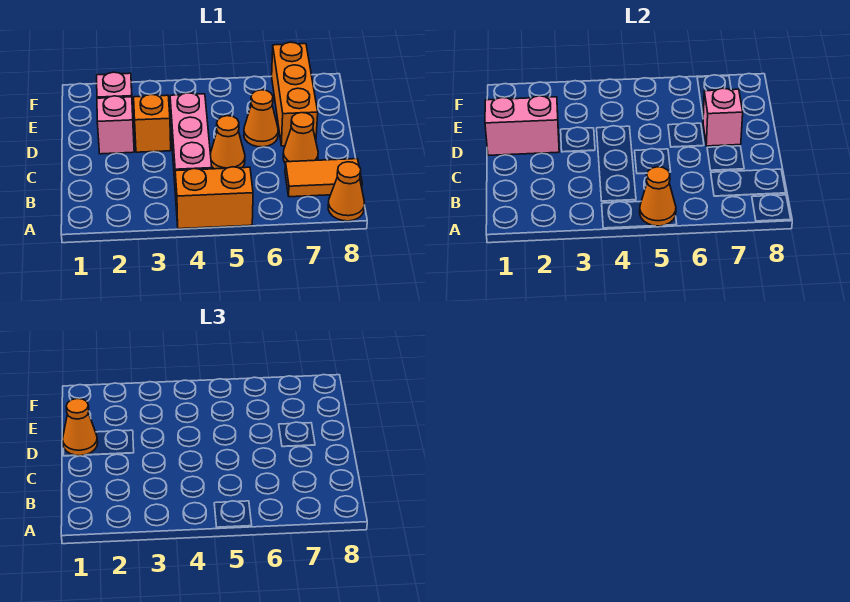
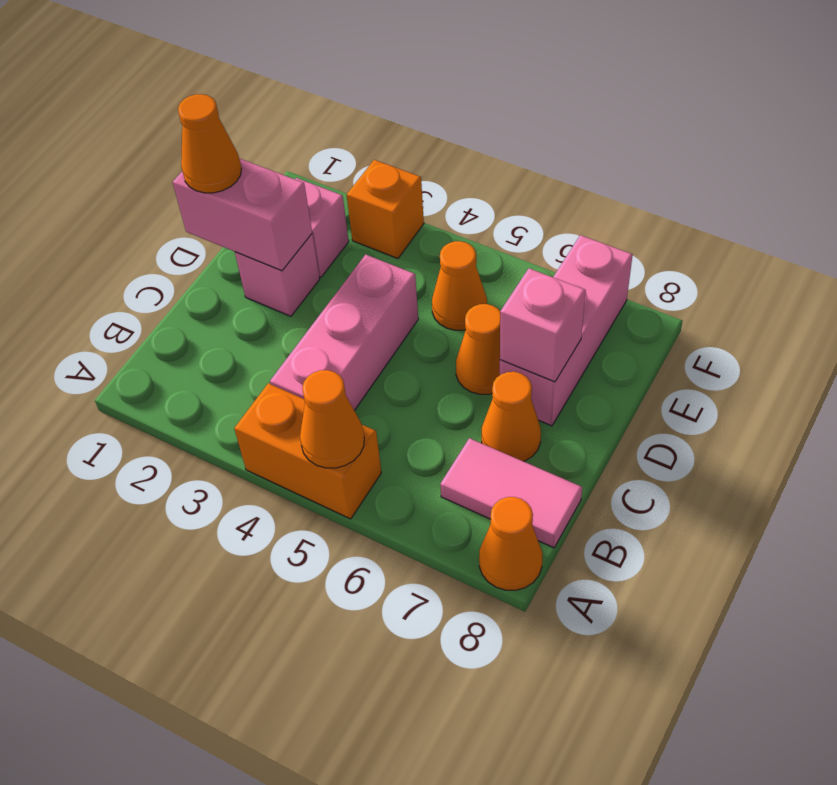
orange 1x2 tile [285,159,362,197] -> pink 1x2 tile [440,438,582,548]
orange 1x1 cone [210,116,245,169] -> orange 1x1 cone moved to [432,241,487,330]
orange 1x1 brick [134,94,171,152] -> orange 1x1 brick moved to [347,160,424,259]
orange 1x3 brick [272,42,318,146] -> pink 1x3 brick [500,235,633,426]

